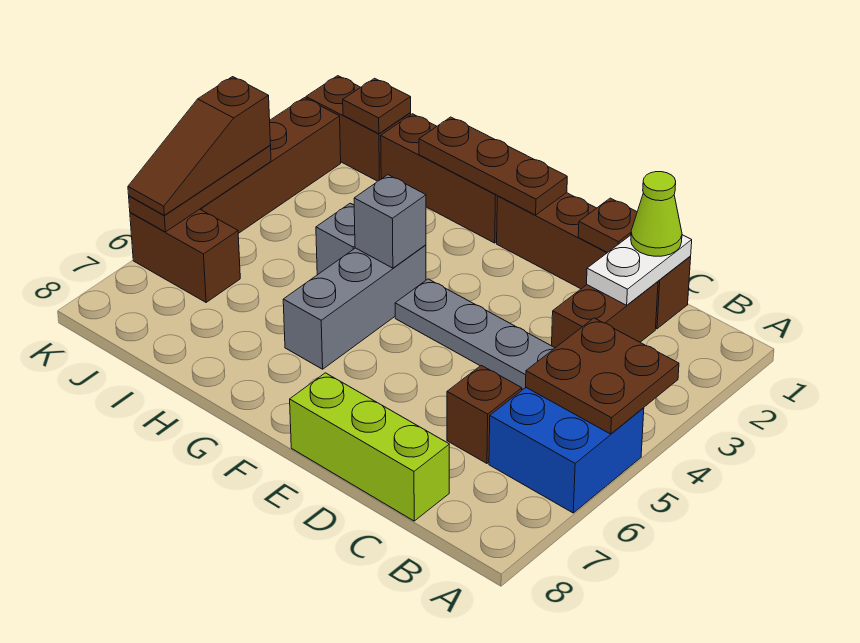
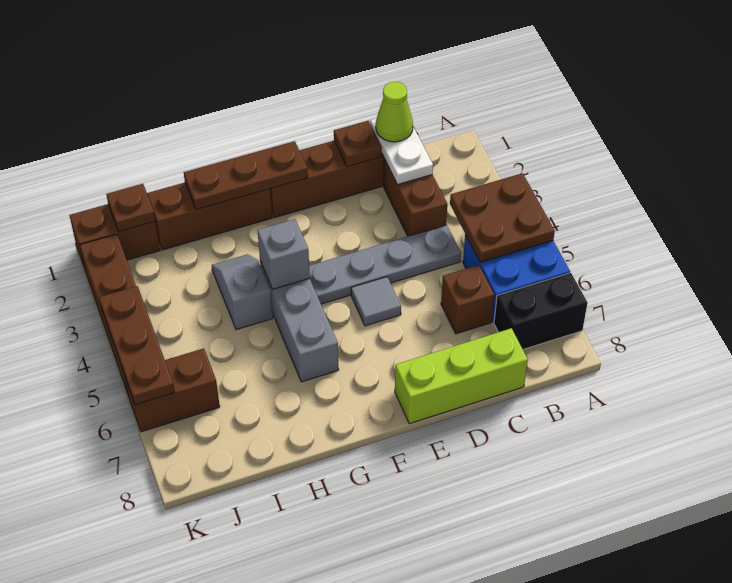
none -> black 1x2 brick [494,273,587,349]
none -> grey 1x1 tile [351,277,401,326]
brown 1x3 slope [128,77,271,215] -> none

